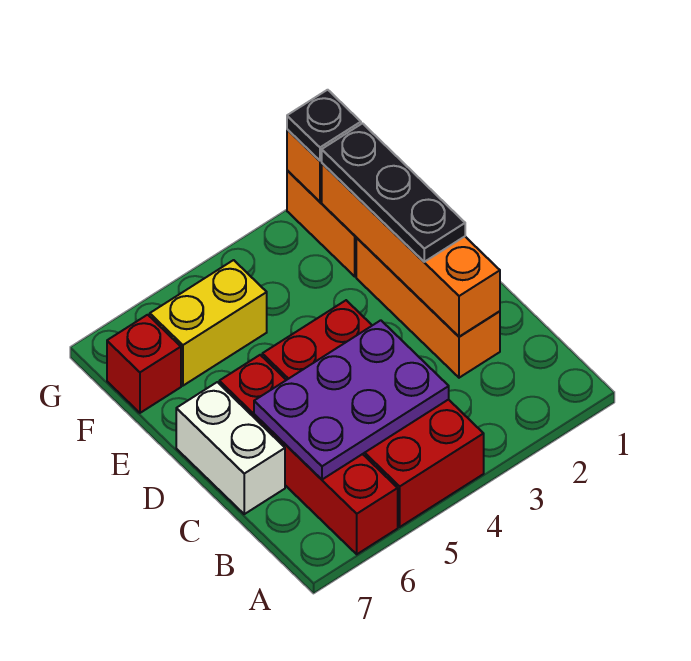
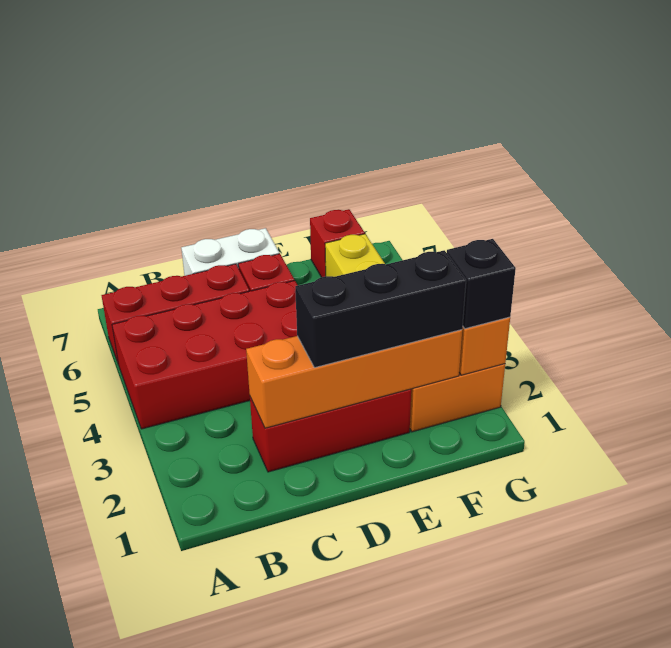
purple 2x3 plate [254,320,449,479] -> none
orange 1x3 brick [356,238,500,378] -> red 1x3 brick [250,389,411,472]
black 1x3 plate [322,124,465,262] -> black 1x3 brick [295,250,466,368]
black 1x1 plate [287,90,361,161] -> black 1x1 brick [447,239,516,329]

